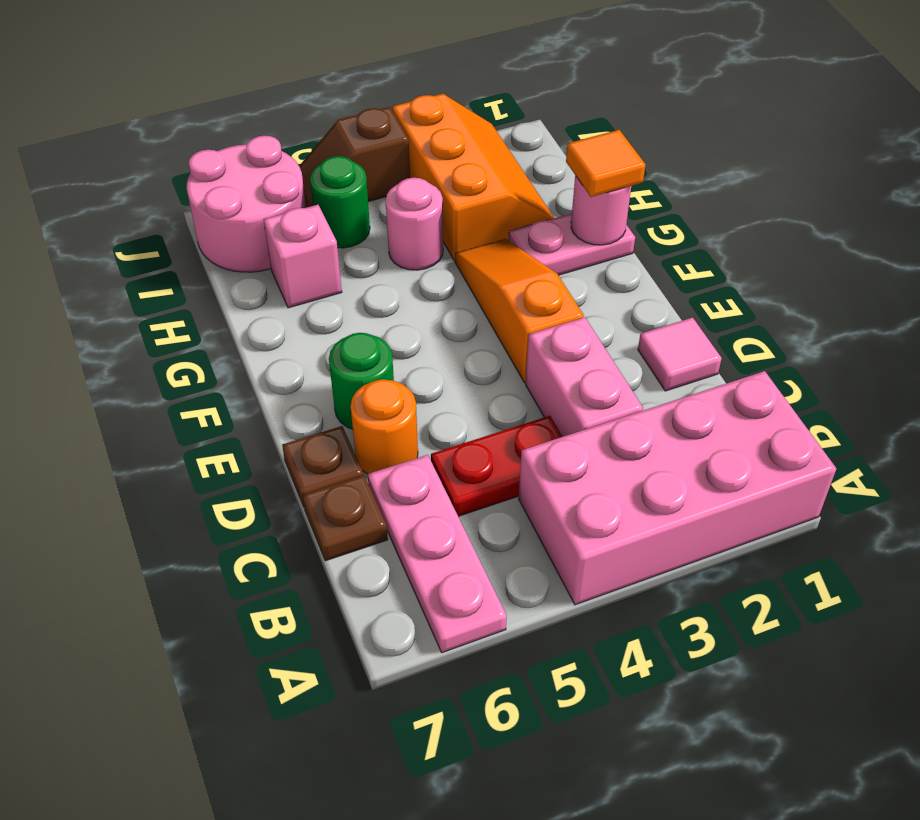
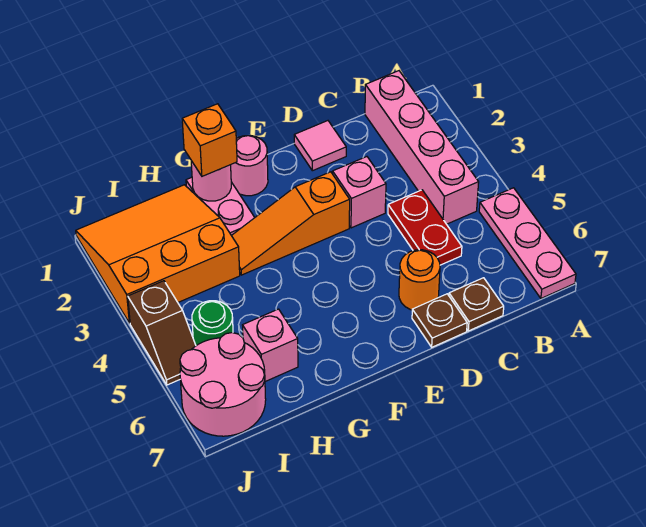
pink 2x4 brick [519,371,836,605] -> pink 1x4 brick [365,71,479,224]
pink 1x3 plate [367,455,507,653] -> pink 1x3 plate turned to [479,188,576,298]
pink 1x2 brick [526,317,643,437] -> pink 1x1 brick [333,157,386,228]
green 1x1 round brick [329,333,394,429] -> none
orange 1x1 tile [566,130,646,197] -> orange 1x1 brick [182,104,237,176]
orange 2x3 slope [392,94,554,261] -> orange 3x3 slope [76,185,240,323]
pink 1x1 round brick [386,178,443,270] -> pink 1x1 round brick moved to [231,135,268,196]

